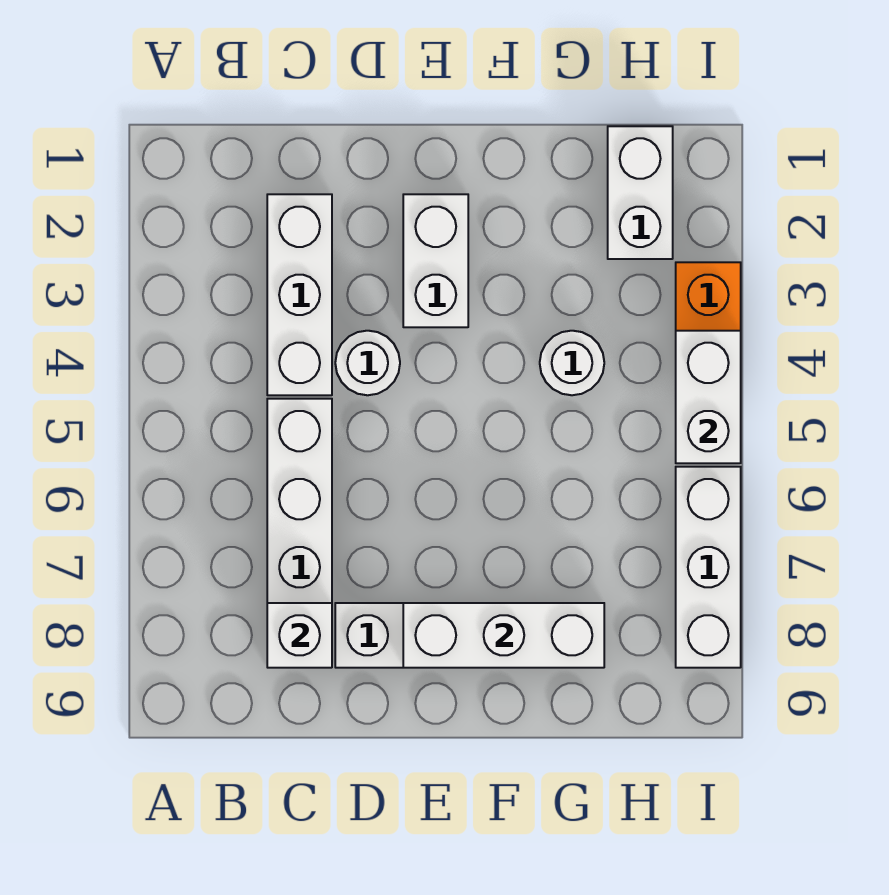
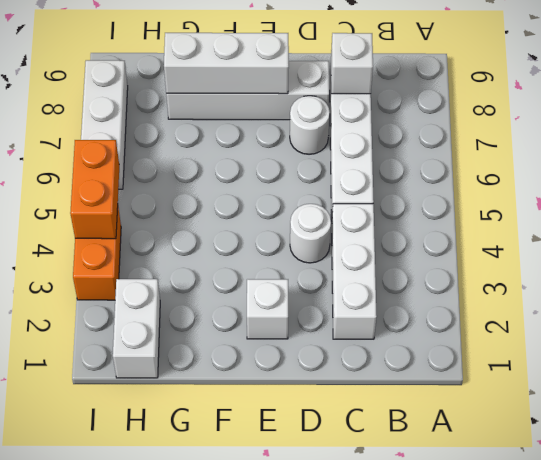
white 1x2 brick [403,194,468,327] -> white 1x1 brick [247,279,288,339]
white 1x1 round brick [540,331,604,395] -> white 1x1 round brick moved to [290,96,330,154]
white 1x2 brick [676,331,741,463] -> orange 1x2 brick [70,140,119,239]

